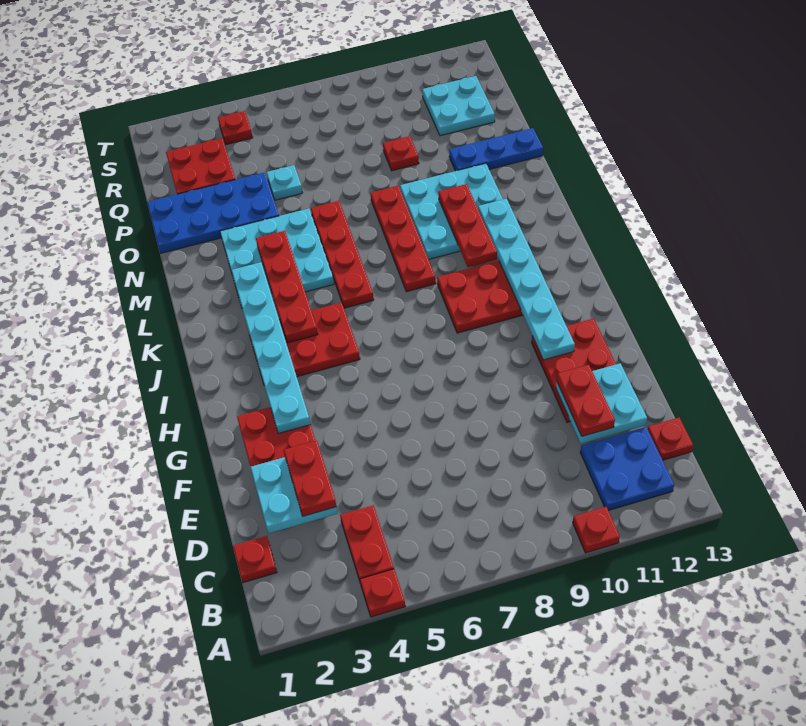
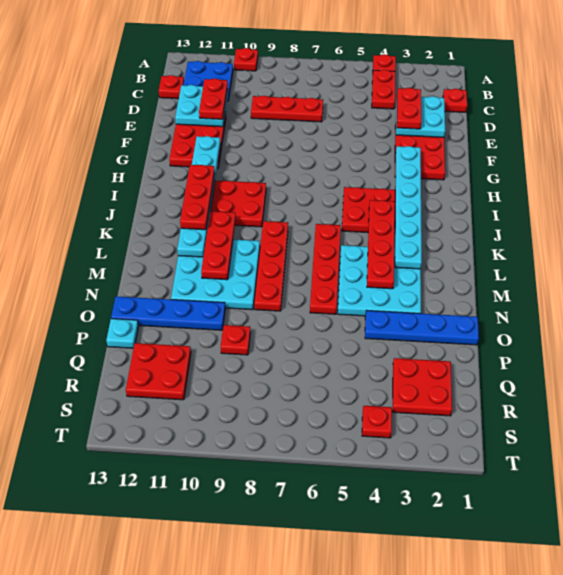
none -> red 1x3 plate [251,96,323,122]
none -> red 1x3 plate [180,165,215,230]
blue 2x4 plate [147,172,279,253] -> blue 1x4 plate [365,310,479,345]
blue 1x3 plate [449,128,543,171] -> blue 1x4 plate [111,296,225,330]
cyan 1x1 plate [266,165,303,200] -> cyan 1x1 plate moved to [106,319,139,348]
cyan 2x2 plate [422,76,495,136] -> red 2x2 plate [126,343,191,400]

